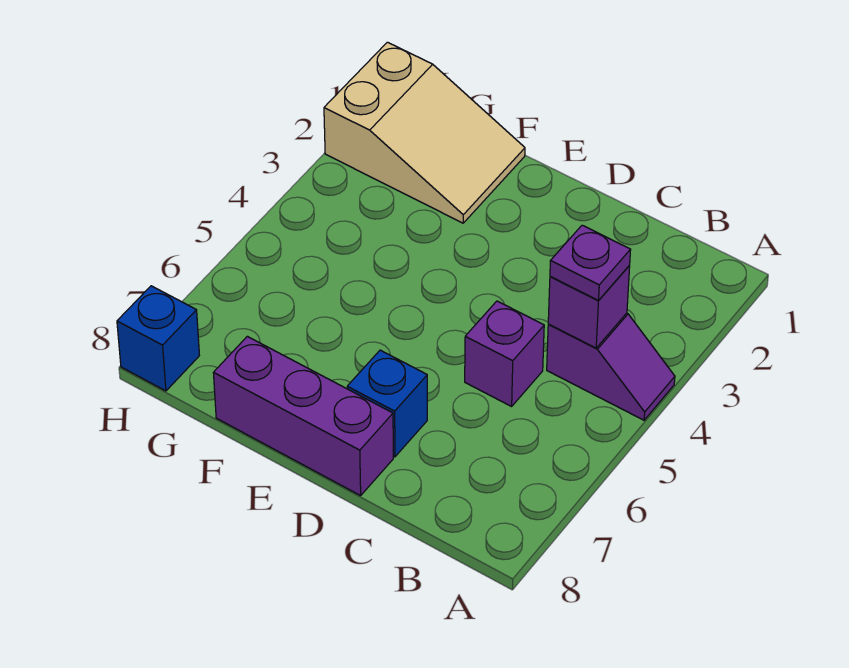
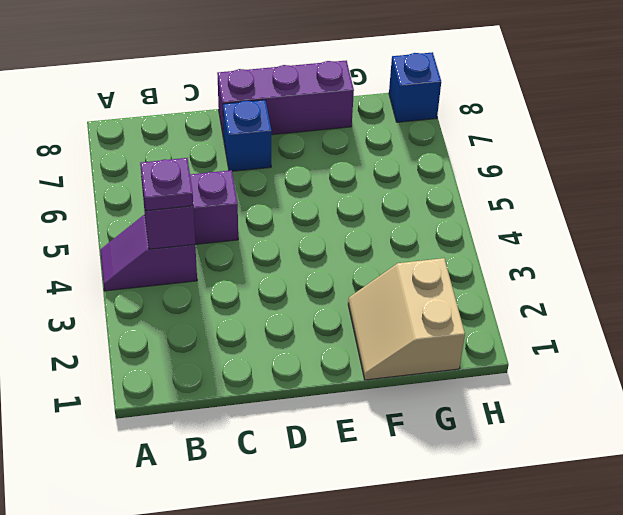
tan 2x3 slope [324,42,525,223] -> tan 2x2 slope [348,258,465,380]

